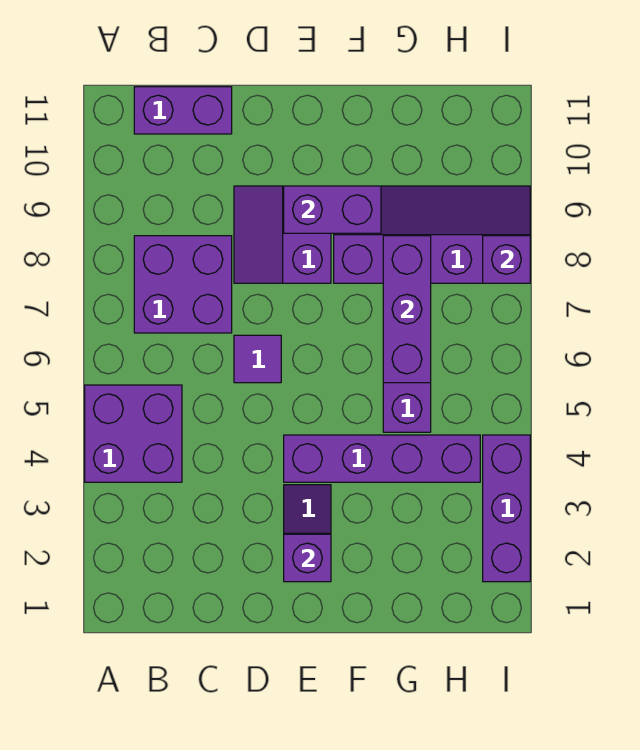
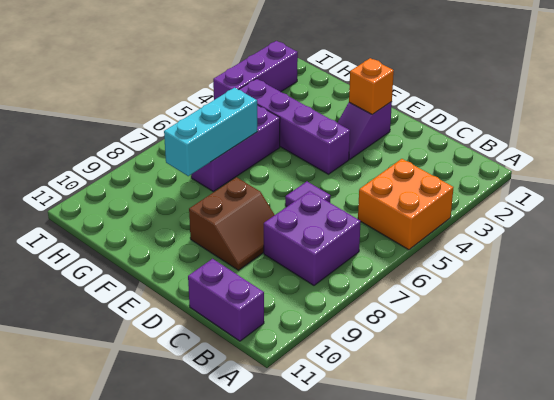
purple 2x2 brick [85,385,182,482] -> orange 2x2 brick [358,159,454,250]
purple 2x2 slope [234,186,331,283] -> brown 2x2 slope [189,177,274,270]
purple 1x1 brick [284,534,331,582] -> orange 1x1 brick [349,58,394,114]
purple 1x2 brick [284,186,381,233] -> none
purple 2x4 slope [334,186,530,283] -> none
purple 1x3 brick [383,236,431,383] -> cyan 1x3 brick [164,88,258,176]
purple 1x1 brick [483,236,530,283] -> none

